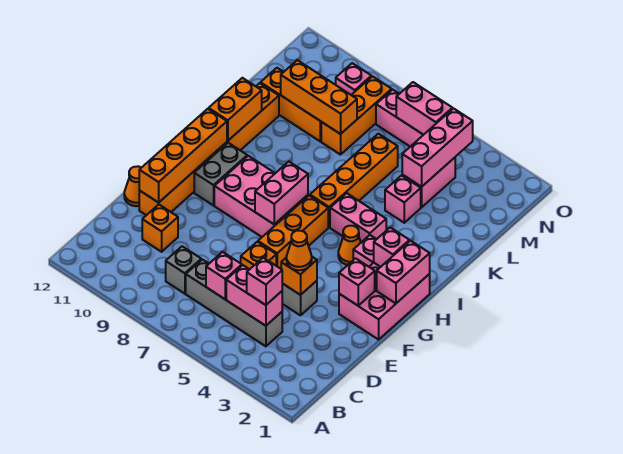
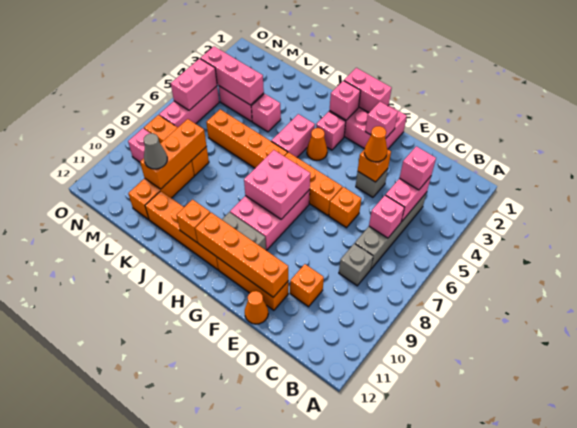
pink 1x2 brick [255,162,308,224] -> pink 2x2 brick [244,150,310,219]
orange 1x2 brick [209,78,262,141] -> orange 1x1 brick [177,200,210,242]
none -> grey 1x1 cone [144,133,167,169]

